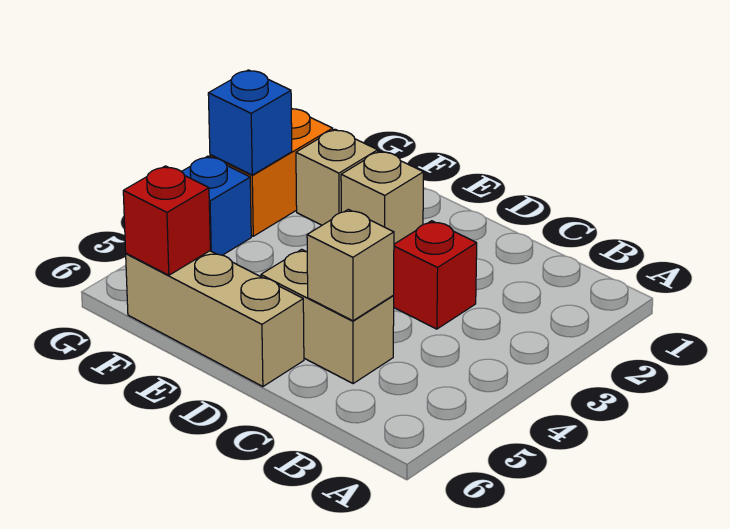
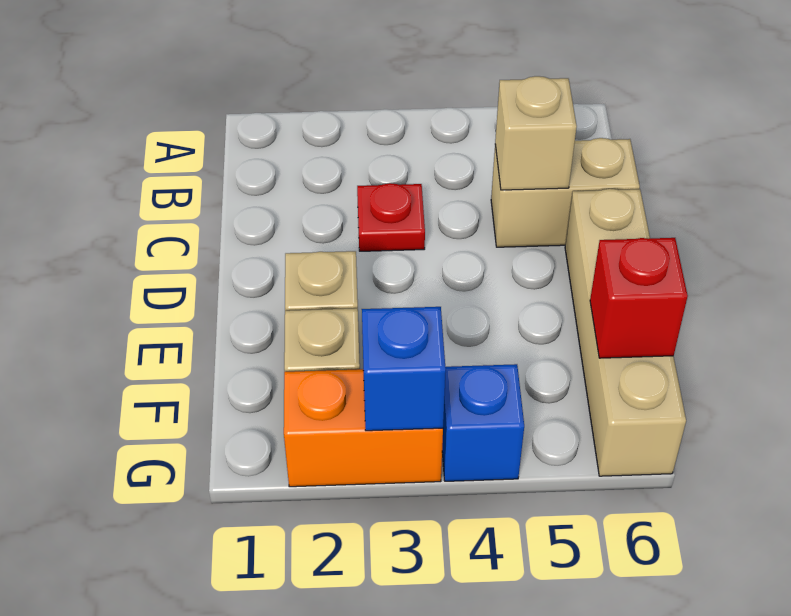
red 1x1 brick [393,221,477,329] -> red 1x1 plate [357,183,425,251]
tan 1x2 brick [261,249,394,384] -> tan 1x2 brick turned to [491,138,640,247]
tan 1x3 brick [126,251,304,387] -> tan 1x4 brick [565,189,686,476]

